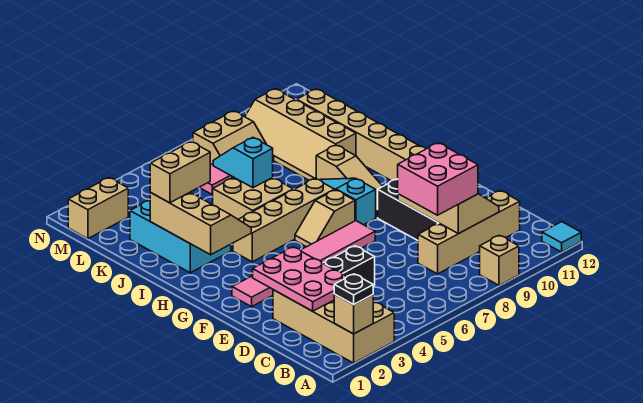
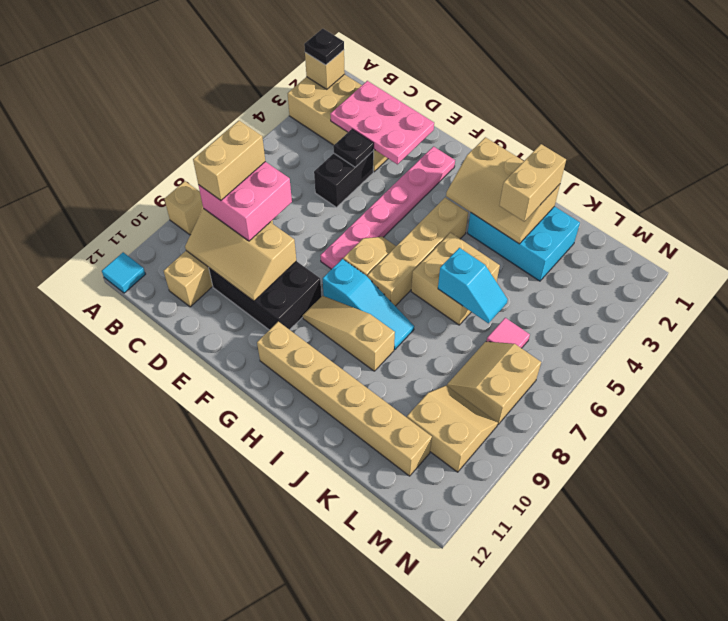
none -> black 1x1 plate [333,129,374,167]
pink 1x6 tile [232,221,375,307] -> pink 1x6 plate [320,147,455,269]
tan 2x4 slope [245,89,356,180] -> tan 2x2 slope [407,385,498,472]
tan 1x2 brick [68,178,128,239] -> tan 1x2 brick moved to [193,121,265,200]

